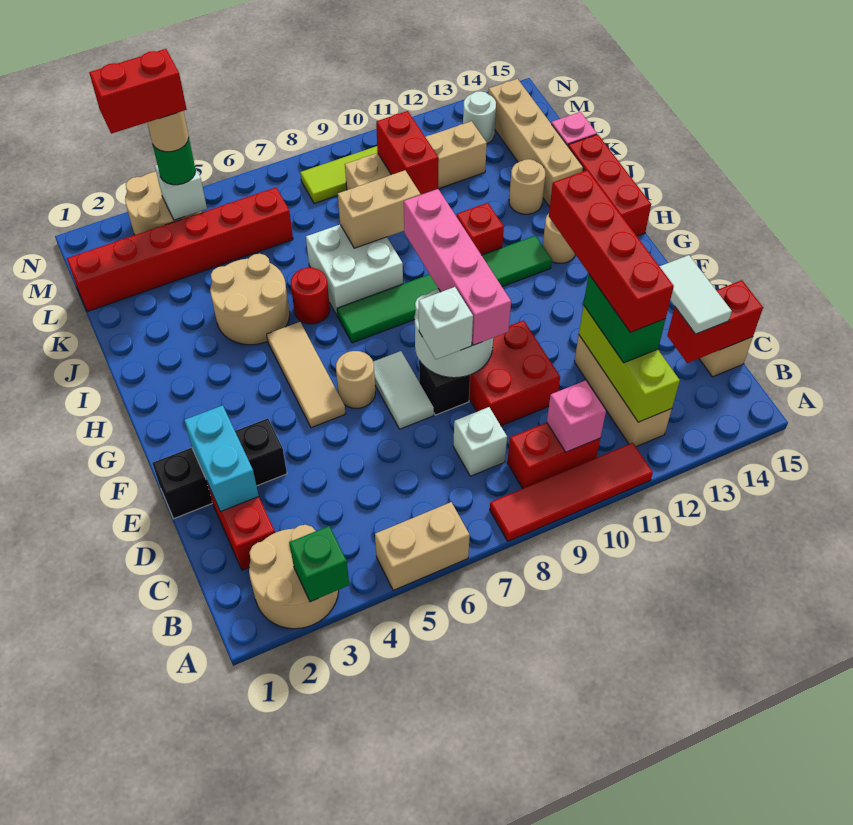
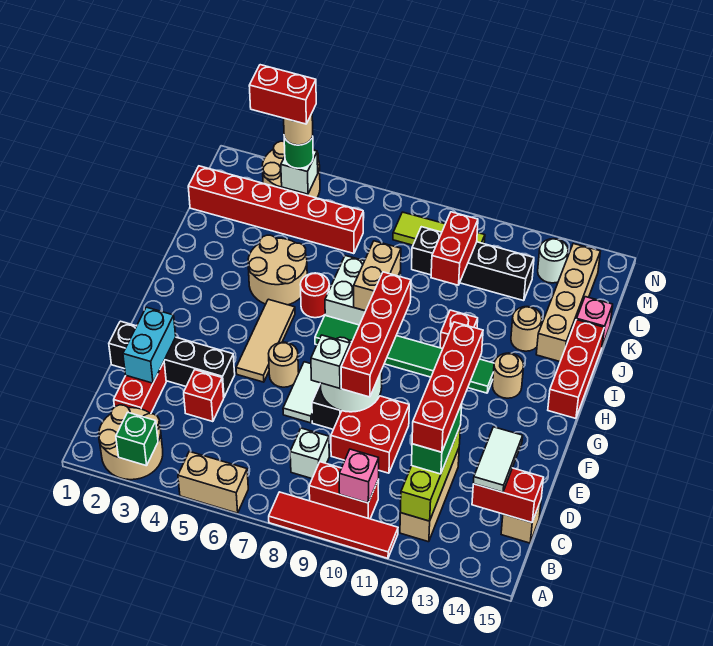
none -> red 1x1 brick [184,370,224,422]
black 1x3 brick [152,418,287,519] -> black 1x4 brick [109,321,235,397]
pink 1x4 brick [404,189,511,345] -> red 1x4 brick [341,272,411,397]
tan 1x2 brick [338,170,421,248] -> tan 1x2 brick turned to [354,241,401,311]
tan 1x4 brick [345,121,487,195] -> black 1x4 brick [412,227,534,301]

